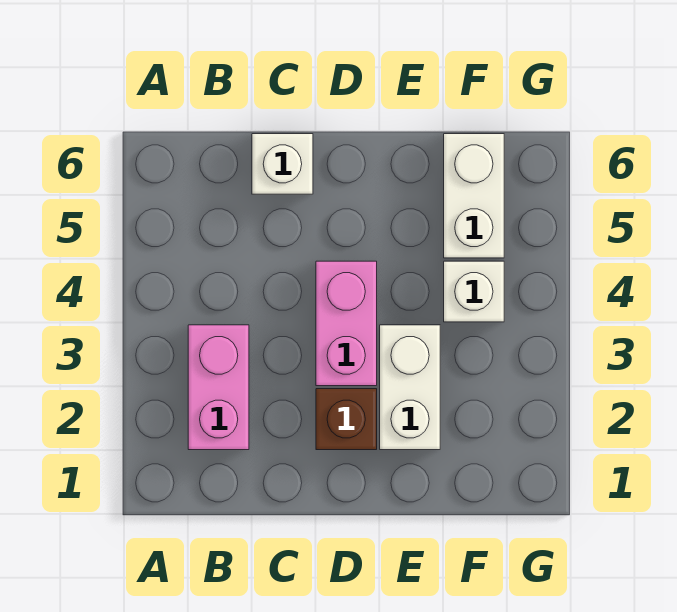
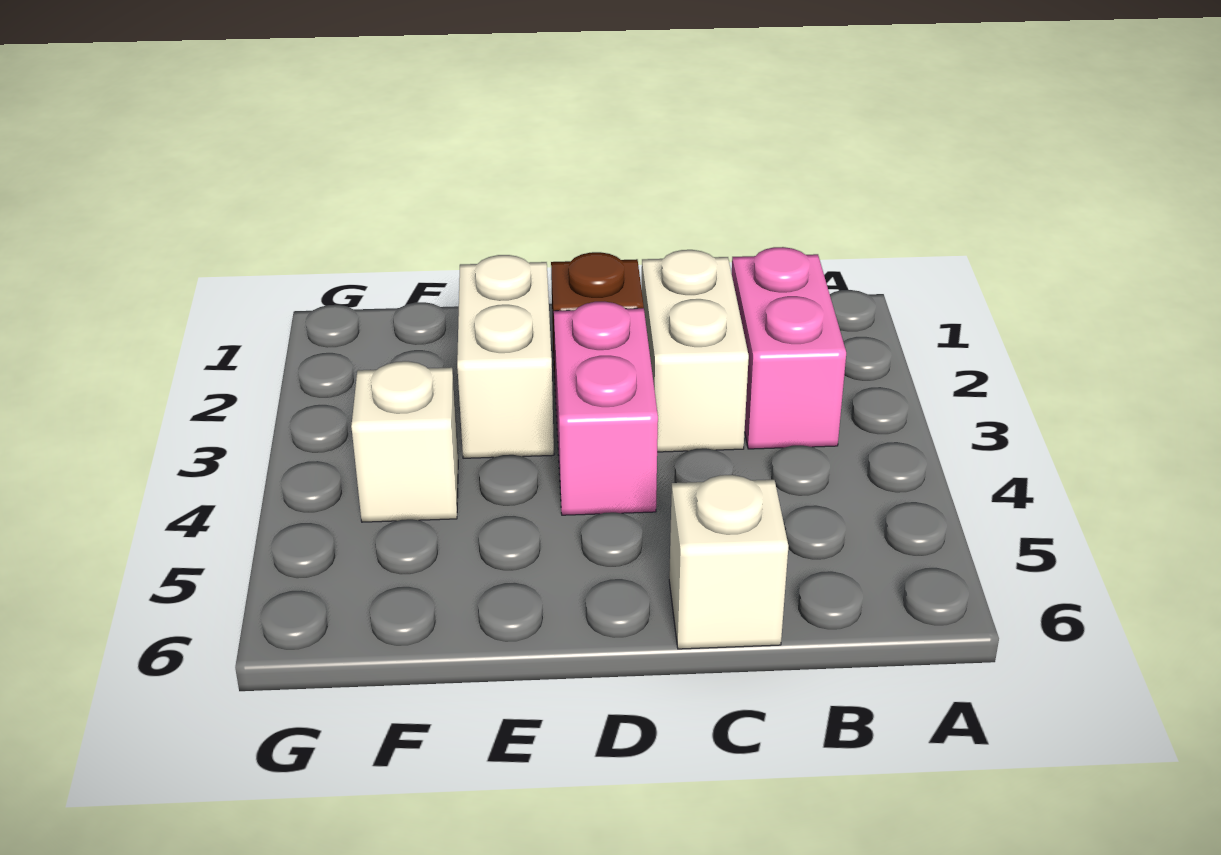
white 1x2 brick [444,134,504,258] -> white 1x2 brick moved to [642,250,749,452]

